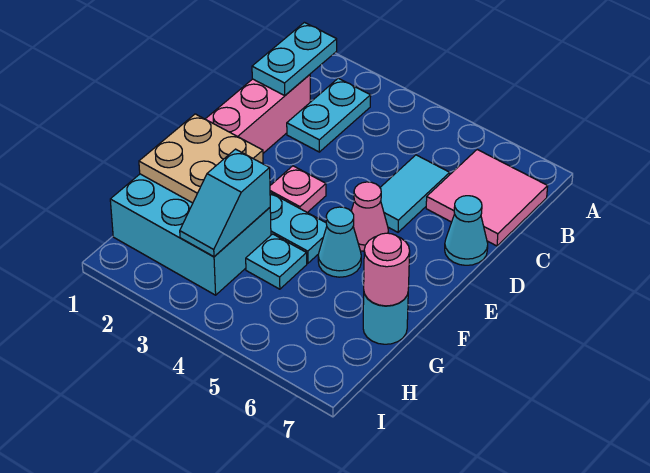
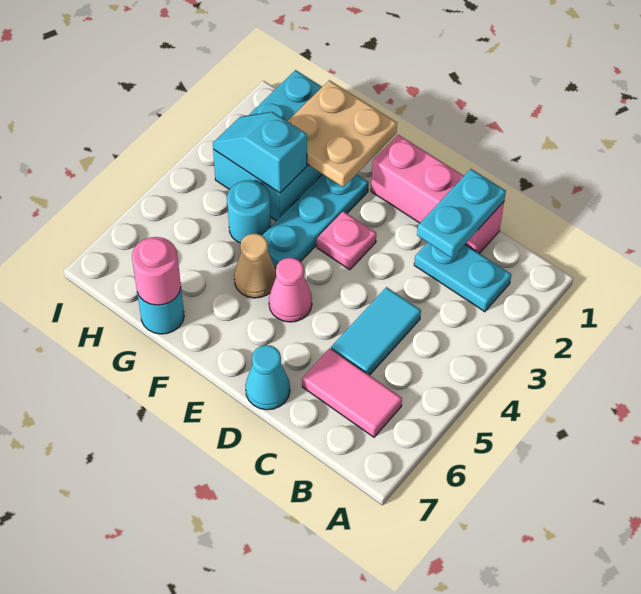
cyan 1x2 plate [252,22,337,95] -> cyan 1x2 plate turned to [417,169,506,258]
pink 2x2 tile [426,150,548,246] -> pink 1x2 tile [302,348,402,437]
cyan 1x2 tile [380,155,450,232] -> cyan 1x2 tile turned to [331,287,421,375]
cyan 1x1 cone [318,207,361,277] -> tan 1x1 cone [234,234,276,298]
cyan 1x1 plate [246,234,307,289] -> cyan 1x1 round brick [227,180,271,243]

